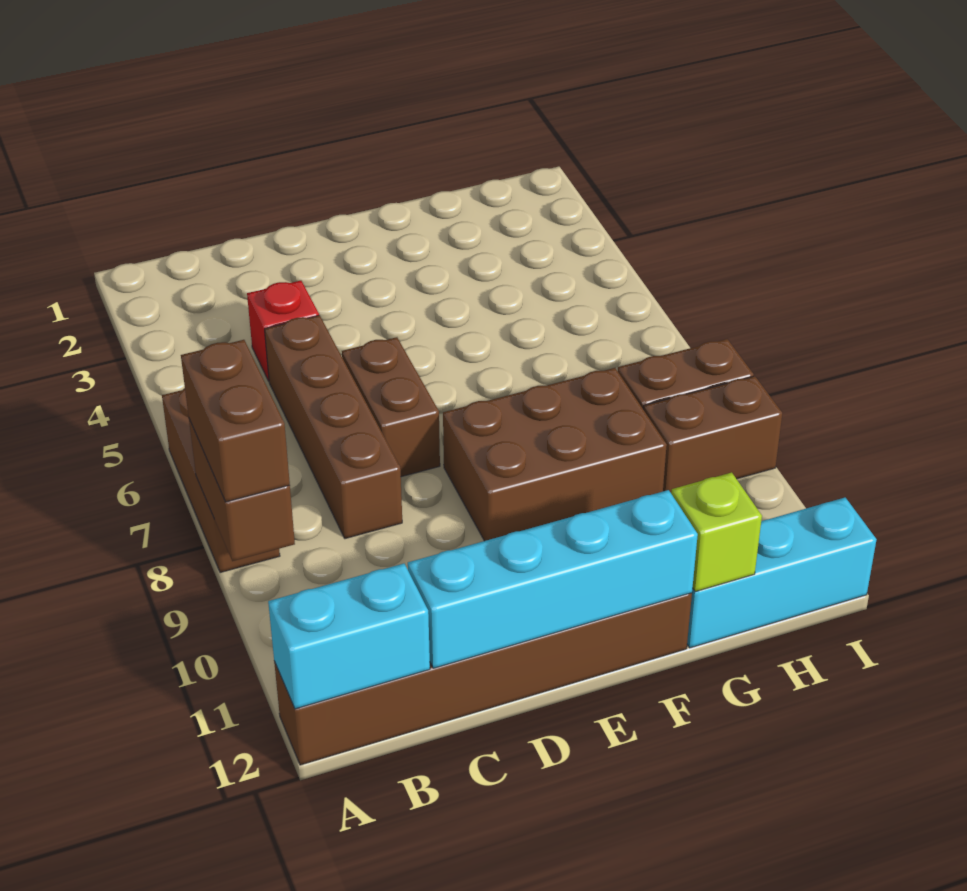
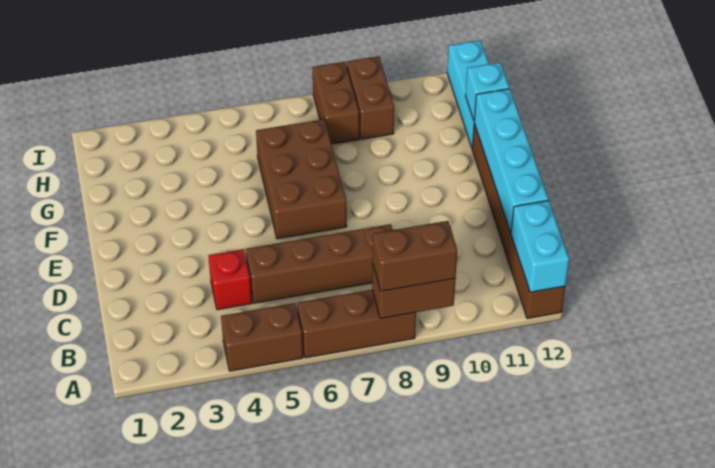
brown 1x2 brick [342,337,440,477] -> brown 1x2 brick moved to [221,303,303,371]
brown 2x3 brick [443,368,667,541] -> brown 2x3 brick moved to [256,119,347,239]
lime 1x1 brick [671,472,762,592] -> cyan 1x1 brick [466,62,510,120]

